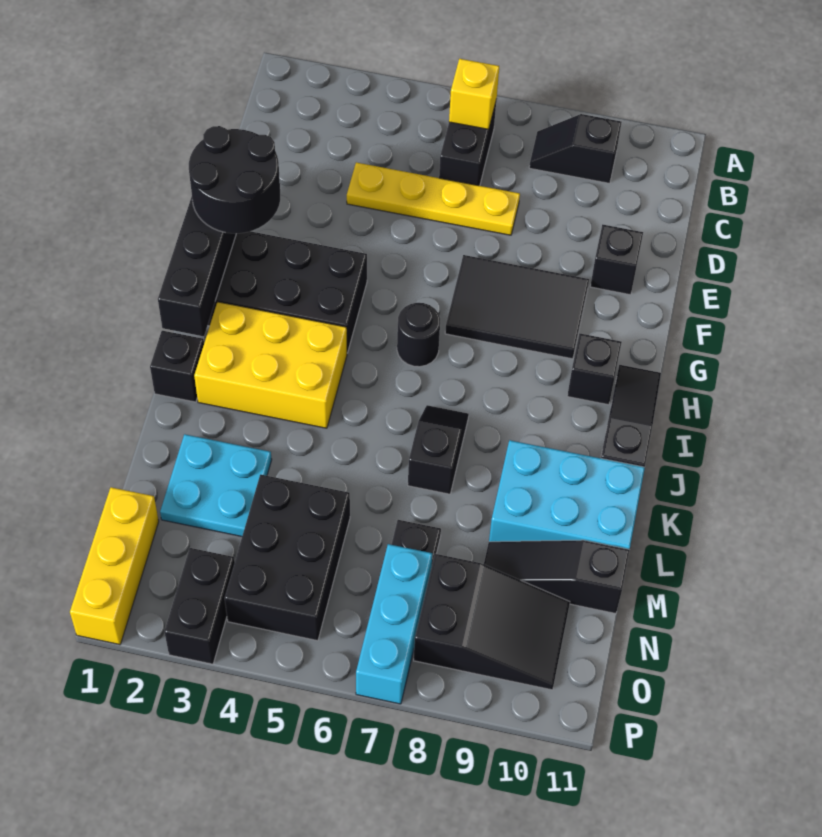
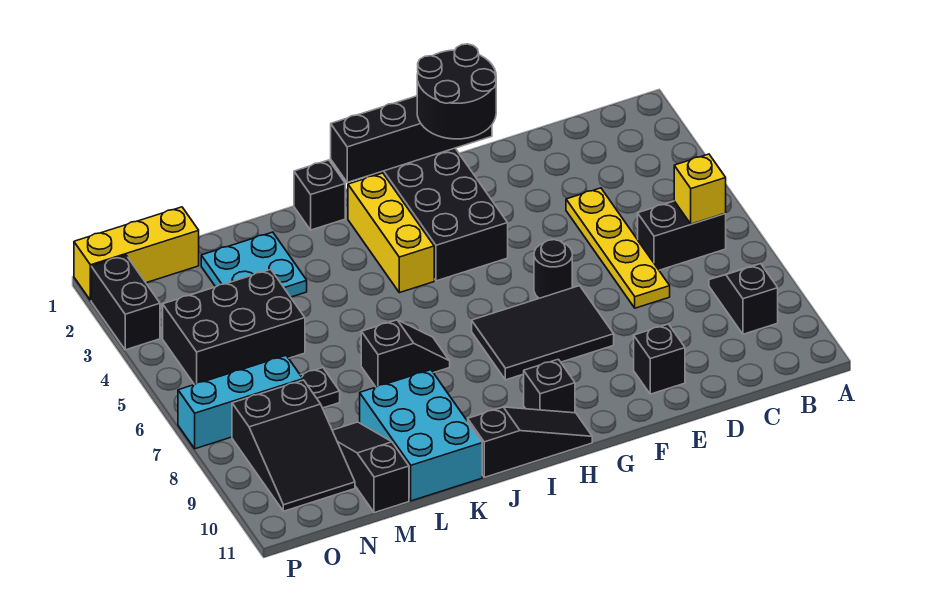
black 2x3 tile [445,255,589,359] -> black 2x3 tile turned to [472,286,614,380]
black 1x1 round brick [397,303,440,367] -> black 1x1 round brick moved to [534,240,572,298]
yellow 2x3 brick [194,302,347,428] -> yellow 1x3 brick [348,173,434,293]
black 1x2 brick [164,548,235,664] -> black 1x2 brick turned to [91,255,160,350]

